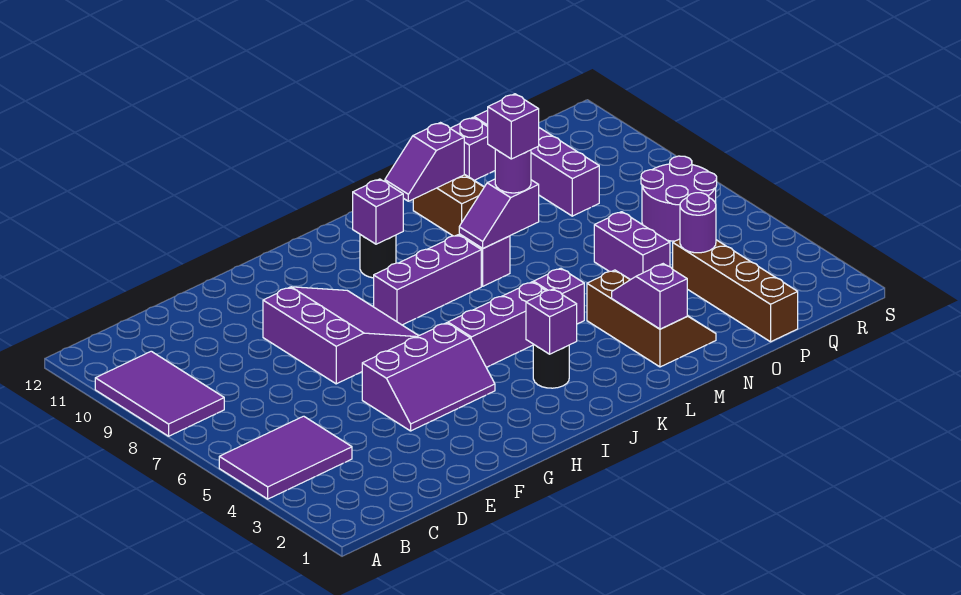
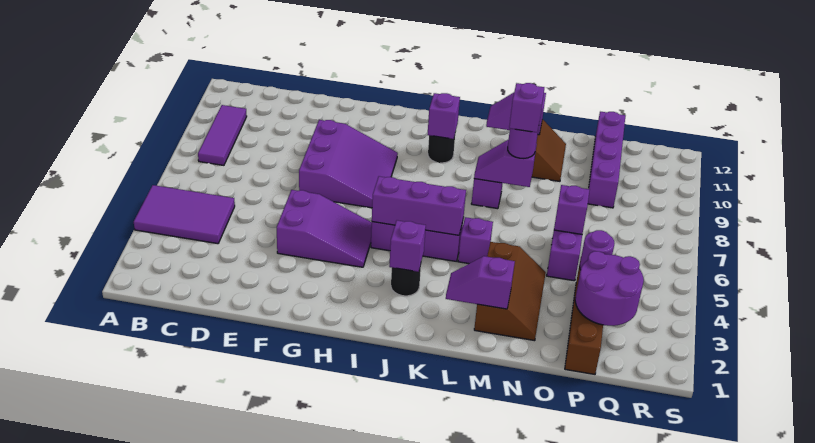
purple 2x3 tile [95,351,224,436] -> purple 1x3 tile [198,105,247,165]
purple 2x3 slope [362,323,495,431] -> purple 2x3 slope turned to [277,190,372,267]
purple 1x3 brick [374,235,481,325] -> purple 1x3 brick moved to [372,176,466,235]
purple 1x2 slope [612,264,687,329] -> purple 1x2 slope turned to [446,256,515,309]
purple 1x1 brick [450,118,495,180] -> purple 1x1 brick moved to [554,185,590,234]
purple 2x2 round brick [641,156,717,241] -> purple 2x2 round brick moved to [575,251,644,326]

